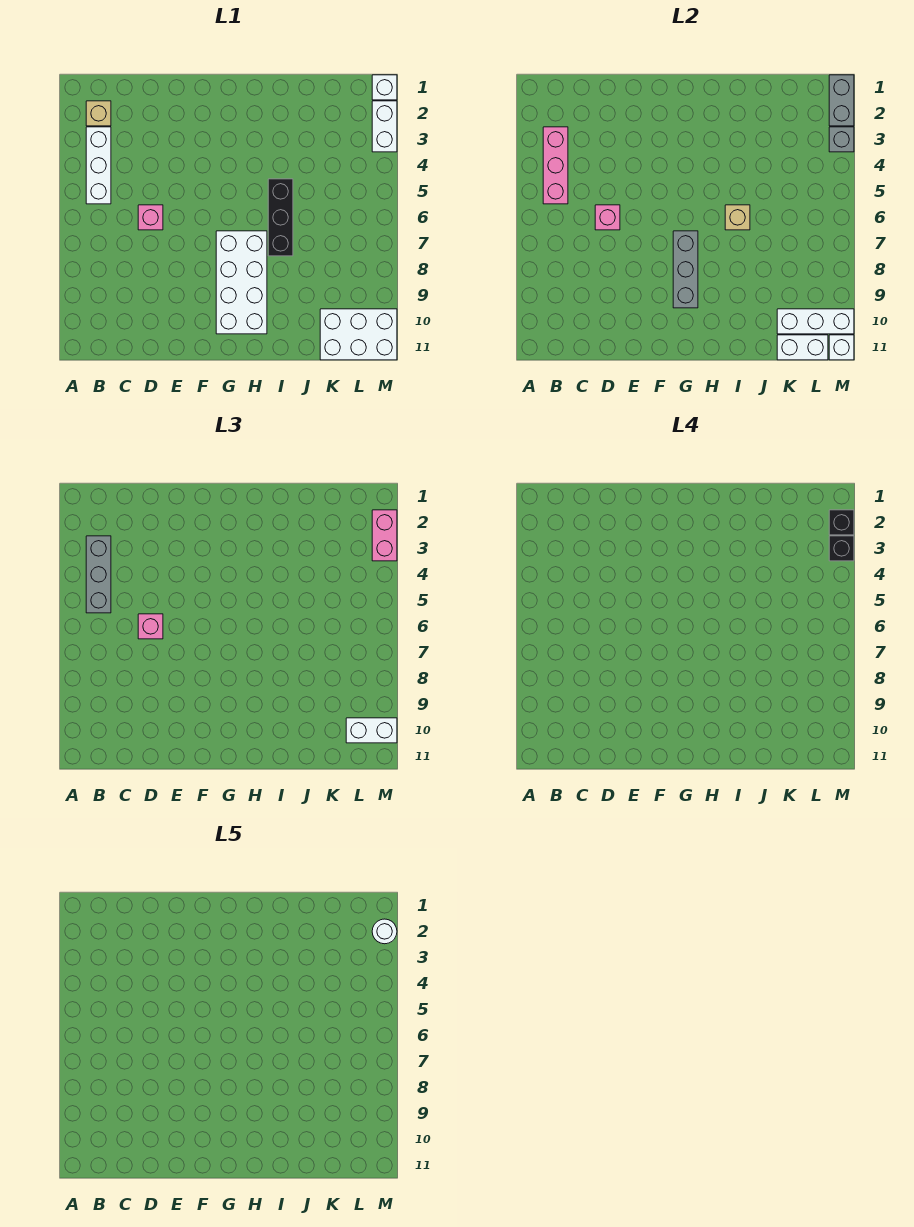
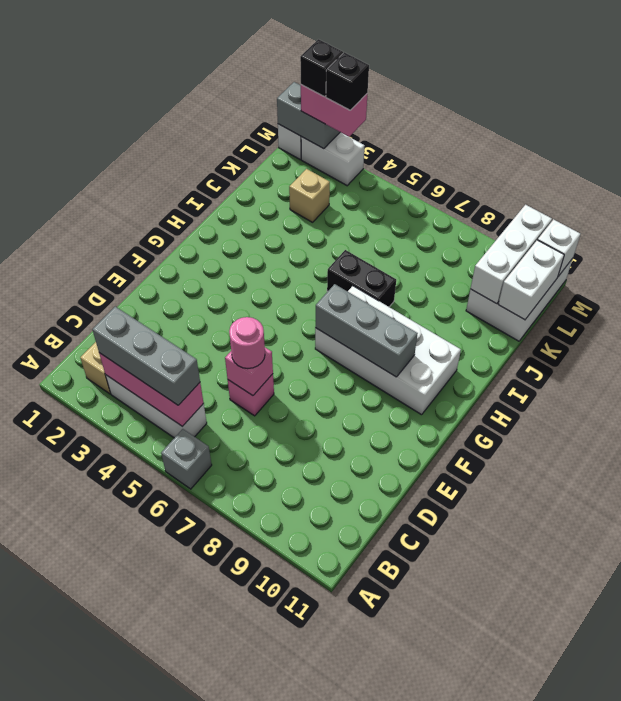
pink 1x1 brick [138,614,163,639] -> pink 1x1 round brick [229,317,265,369]
black 1x3 brick [268,179,293,256] -> black 1x2 brick [327,250,396,307]
tan 1x1 brick [725,205,750,230] -> tan 1x1 brick moved to [289,169,330,222]
white 1x2 brick [346,718,397,743] -> none
white 1x1 round brick [372,919,397,944] -> none
grey 1x1 brick [829,127,854,152] -> grey 1x1 brick moved to [161,429,212,489]

